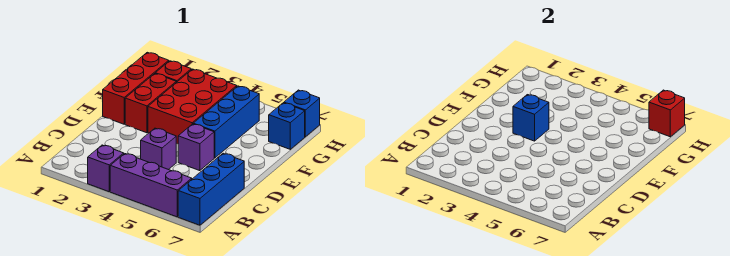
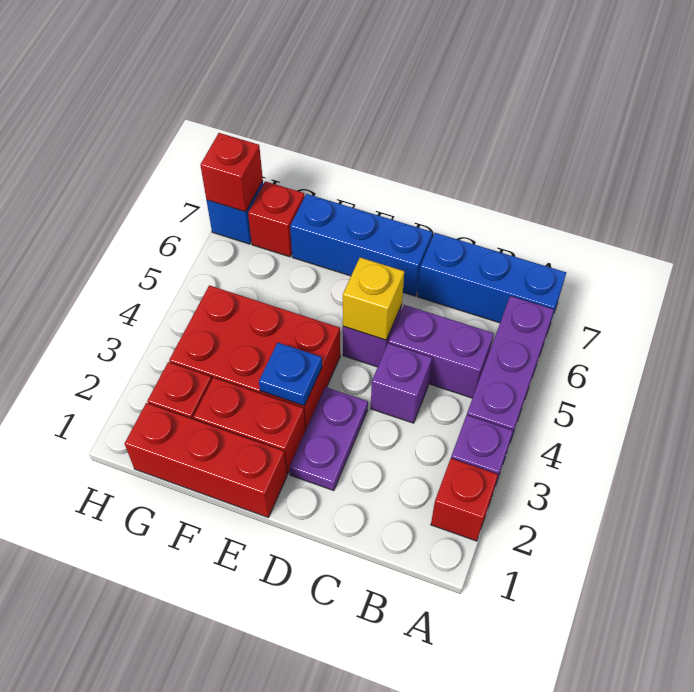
none -> red 1x1 brick [431,458,498,541]
none -> purple 1x2 brick [389,305,494,398]
none -> purple 1x2 plate [289,387,368,491]
none -> yellow 1x1 brick [343,258,404,340]
blue 1x1 brick [513,95,549,141] -> blue 1x1 plate [259,343,322,406]
blue 1x3 brick [193,86,259,158] -> blue 1x3 brick moved to [290,194,432,296]
blue 1x1 brick [269,103,305,149] -> red 1x1 brick [248,181,305,257]

